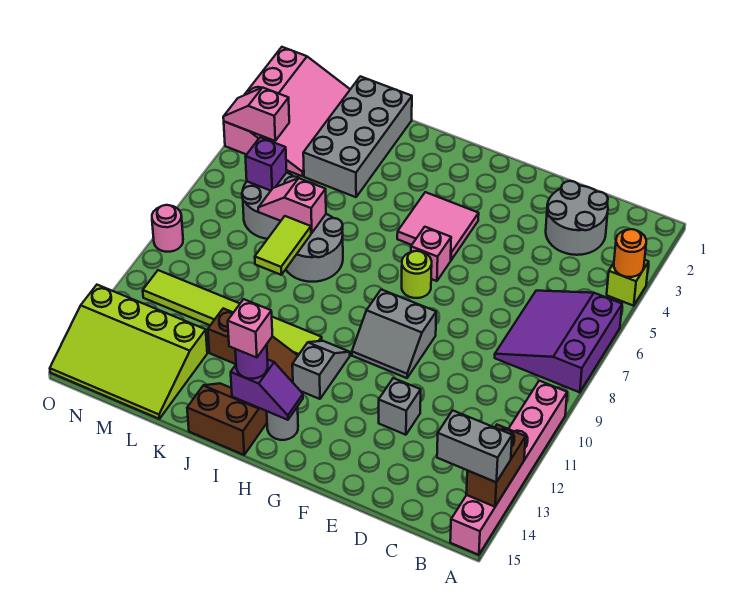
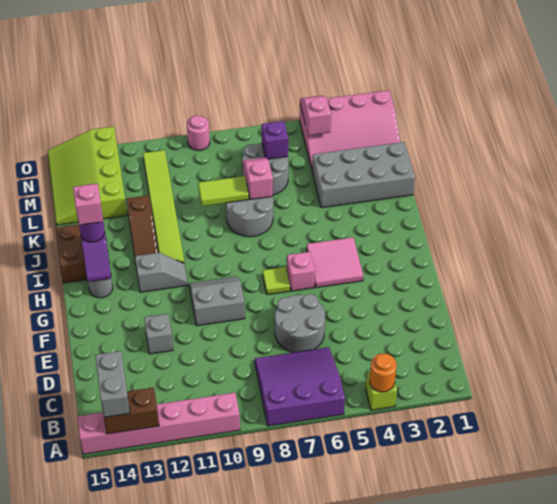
grey 2x2 round brick [546,181,608,255] -> grey 2x2 round brick moved to [275,294,325,353]
grey 2x2 slope [352,290,436,378] -> grey 2x2 slope turned to [189,276,245,326]
lime 1x1 round brick [402,251,432,298] -> lime 1x1 tile [263,267,290,295]

